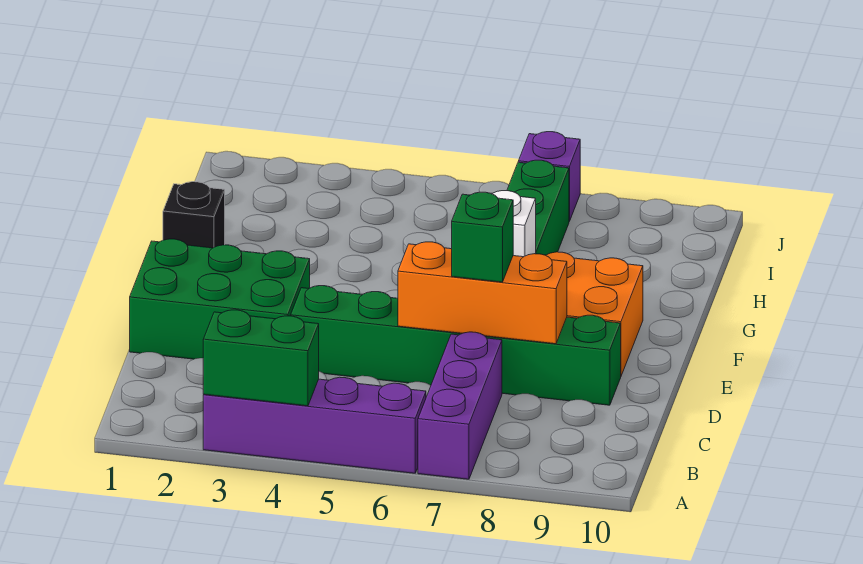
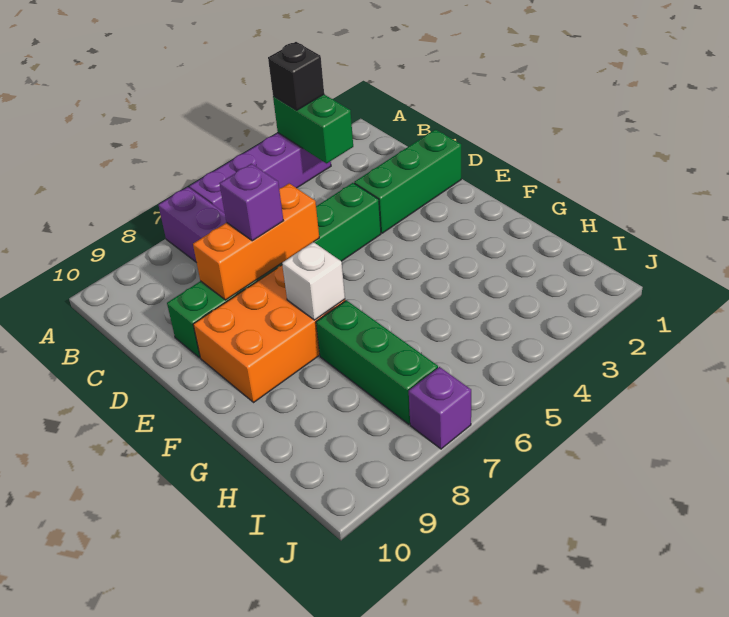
green 1x2 brick [203,310,319,406] -> green 1x2 brick turned to [273,95,353,163]
green 2x3 brick [130,239,310,359] -> green 1x3 brick [354,129,461,233]
green 1x1 brick [452,192,513,282] -> purple 1x1 brick [219,164,283,241]
black 1x1 brick [163,182,225,248] -> black 1x1 brick moved to [268,42,324,110]

